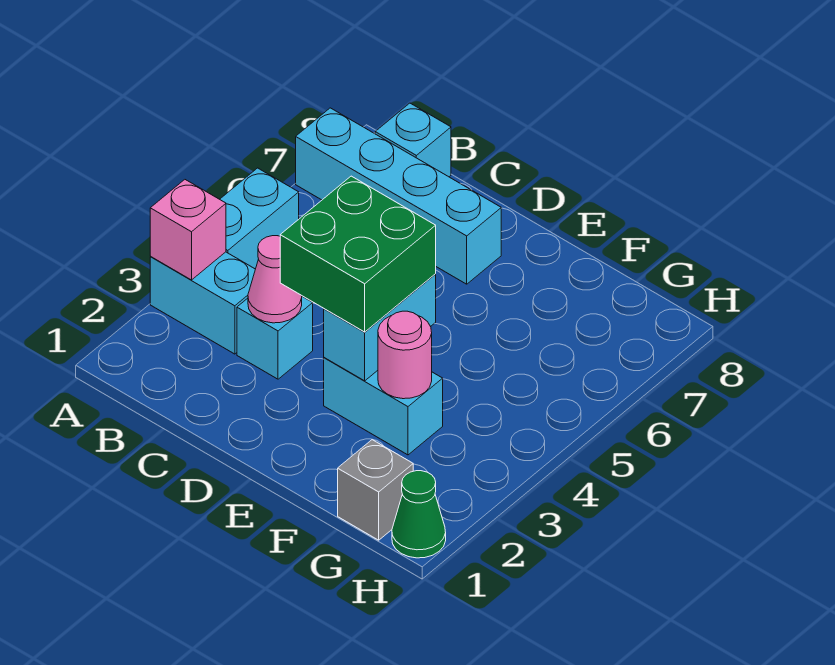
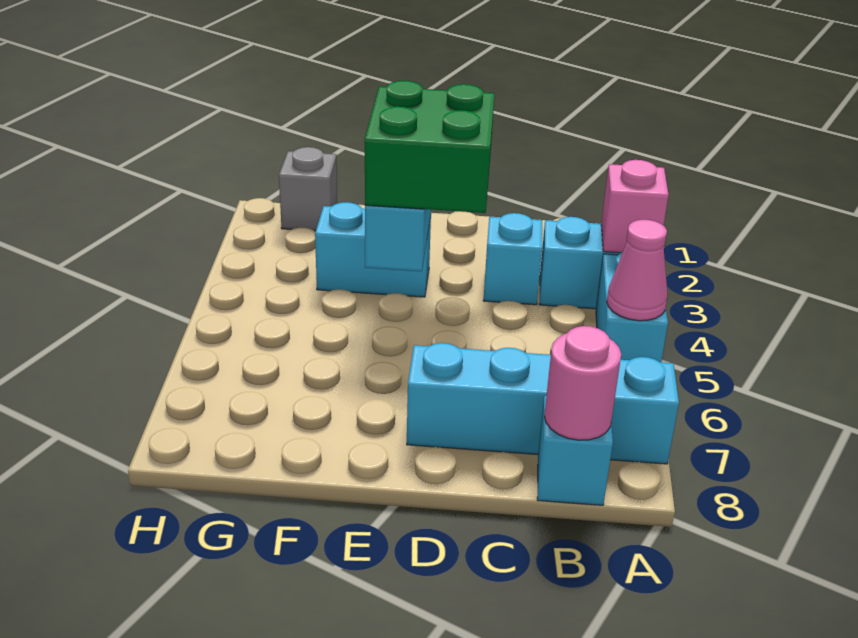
pink 1x1 cone [248,236,302,323] -> pink 1x1 cone moved to [607,220,668,321]
pink 1x1 round brick [378,311,432,399] -> pink 1x1 round brick moved to [544,326,621,440]
green 1x1 cone [392,471,446,558] -> none

